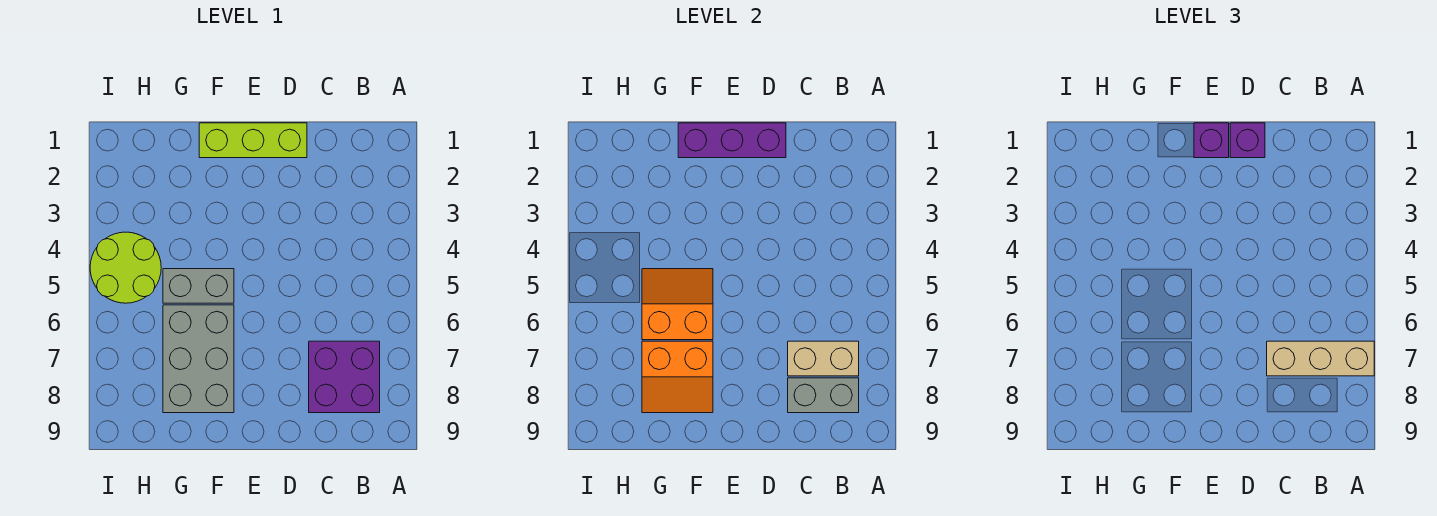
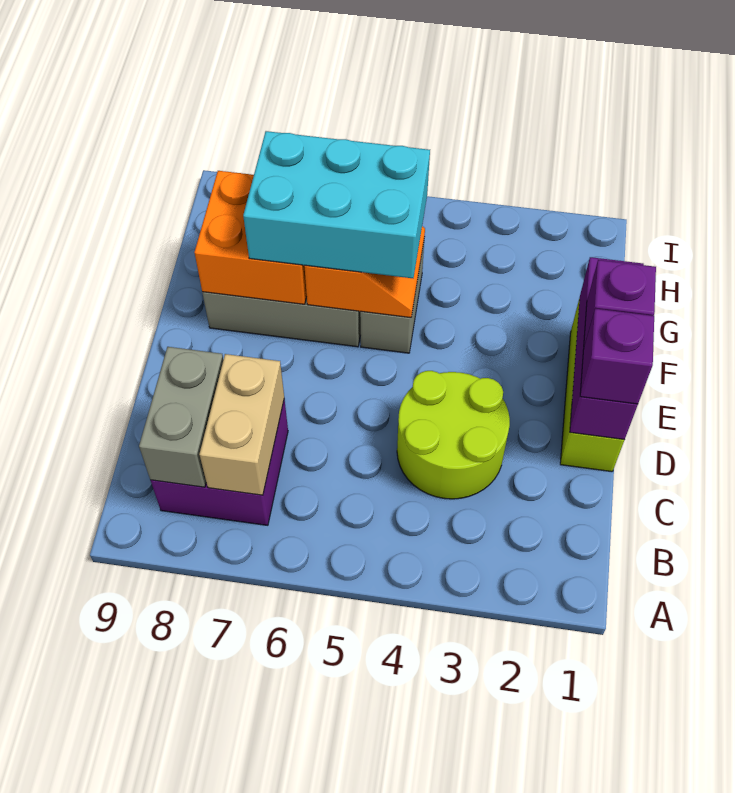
tan 1x3 brick [1267,341,1374,376] -> none
none -> cyan 2x3 brick [243,131,430,278]
orange 2x2 slope [642,341,713,413] -> orange 2x2 brick [194,171,307,304]
lime 2x2 round brick [90,232,161,303] -> lime 2x2 round brick moved to [397,371,510,499]

